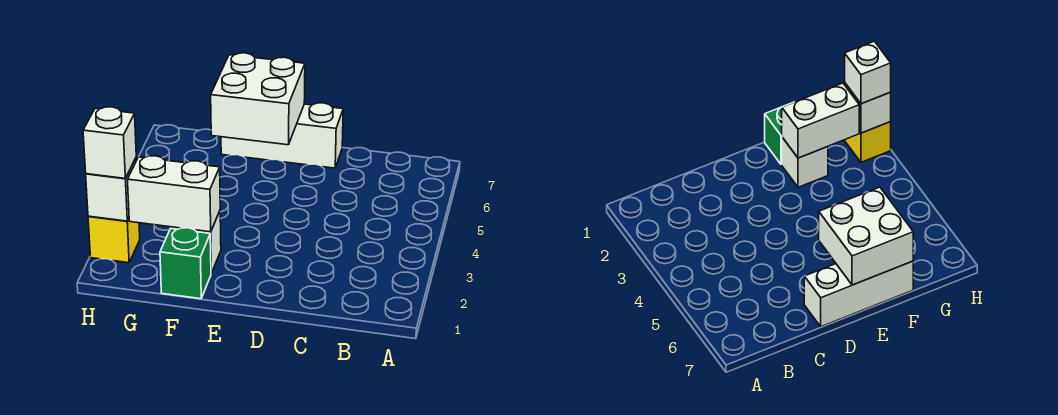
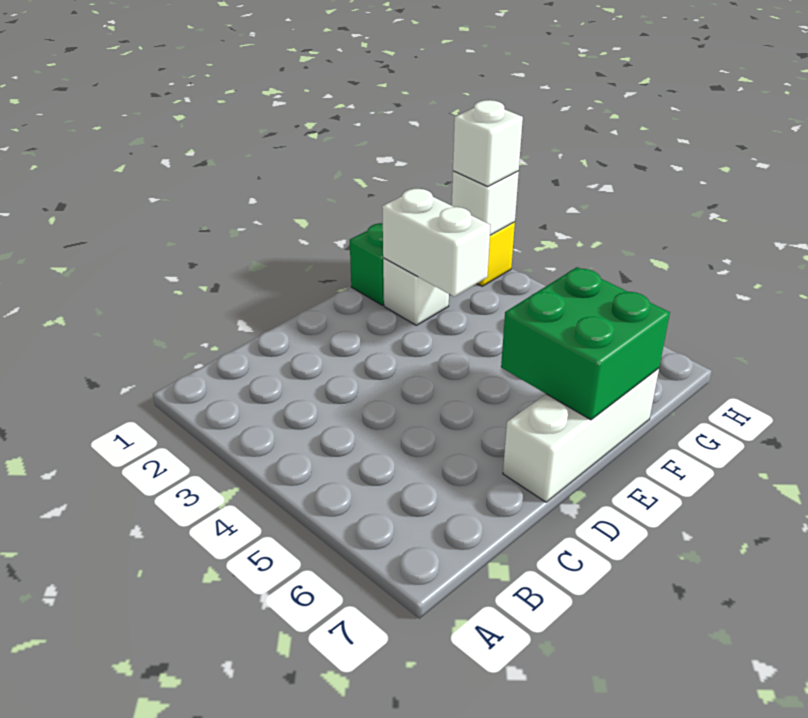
white 2x2 brick [211,53,305,145] -> green 2x2 brick [501,267,670,420]
white 1x2 brick [128,156,220,232] -> white 1x2 brick turned to [382,189,491,297]

